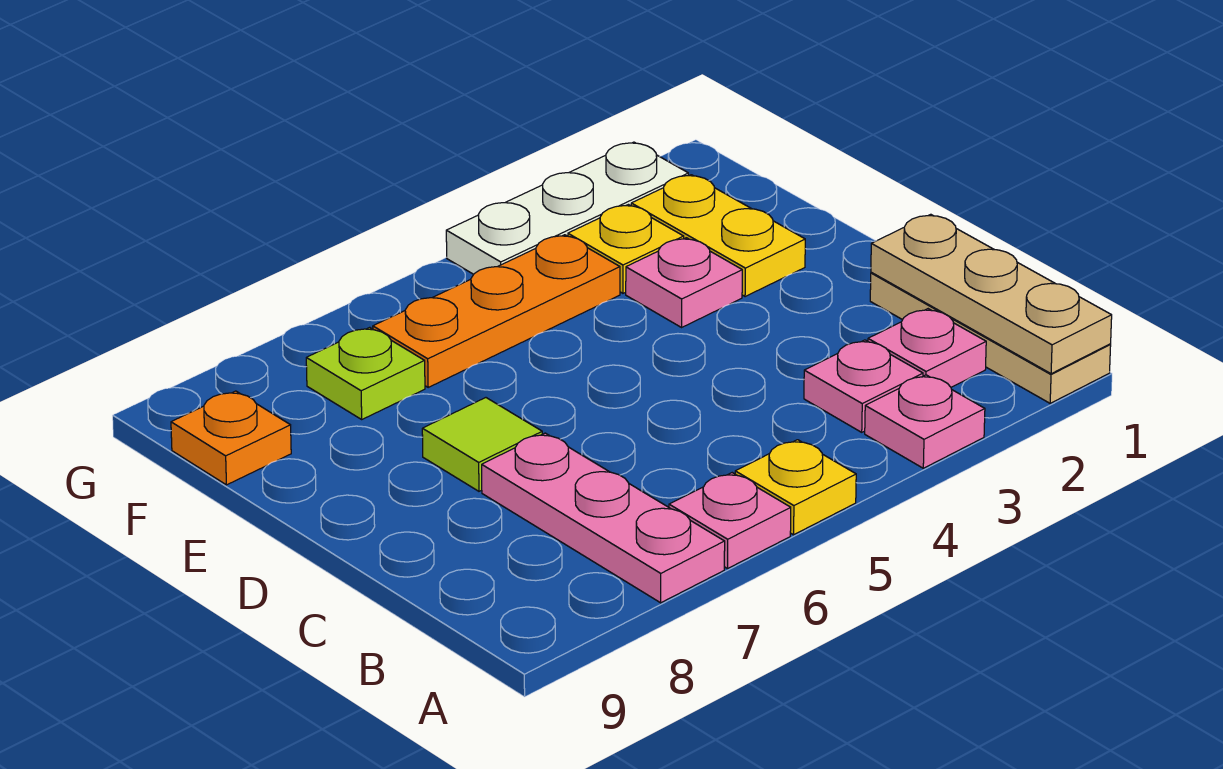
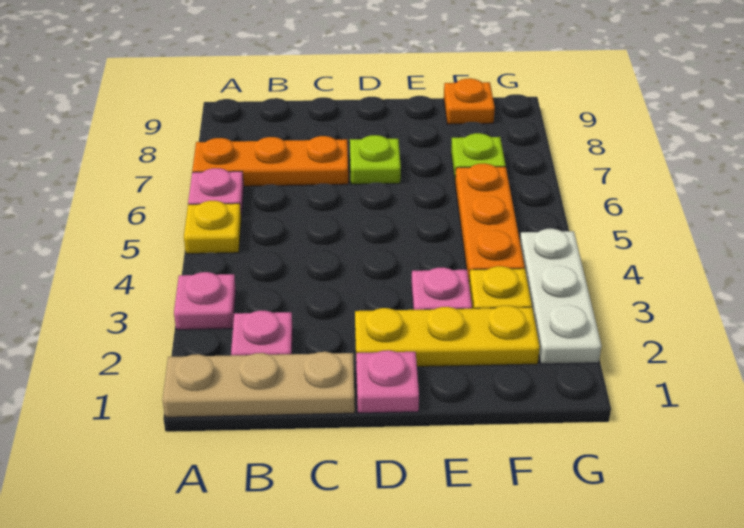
tan 1x3 plate [871,214,1112,374] -> none
pink 1x3 plate [482,433,725,603] -> orange 1x3 plate [192,136,348,186]
pink 1x1 plate [804,340,923,432] -> pink 1x1 plate moved to [356,350,419,413]
lime 1x1 tile [422,398,542,491] -> lime 1x1 plate [350,135,401,184]
yellow 1x2 plate [631,175,805,297] -> yellow 1x3 plate [355,306,540,367]

